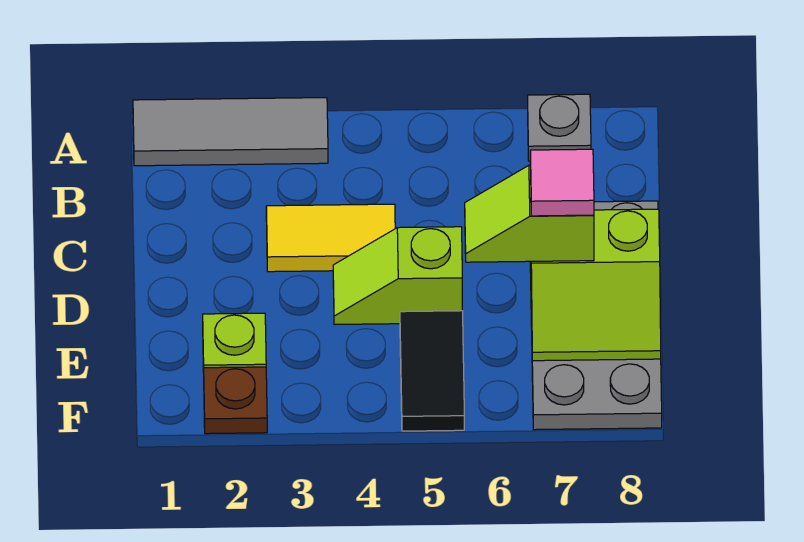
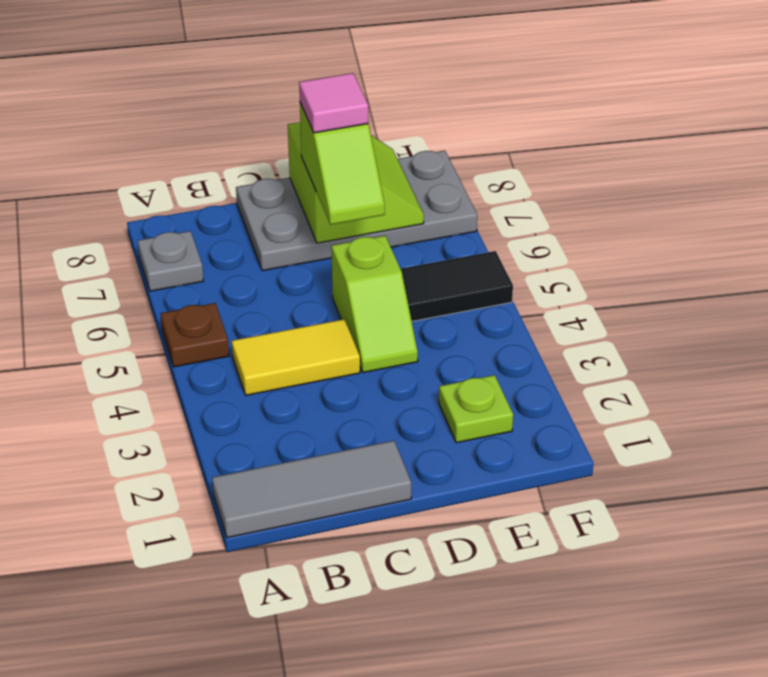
grey 1x3 tile [133,98,328,166] -> grey 1x3 tile turned to [212,441,411,538]
yellow 1x2 tile [266,204,395,272] -> yellow 1x2 tile turned to [232,319,360,395]
brown 1x1 plate [204,367,267,434] -> brown 1x1 plate moved to [160,303,229,367]

